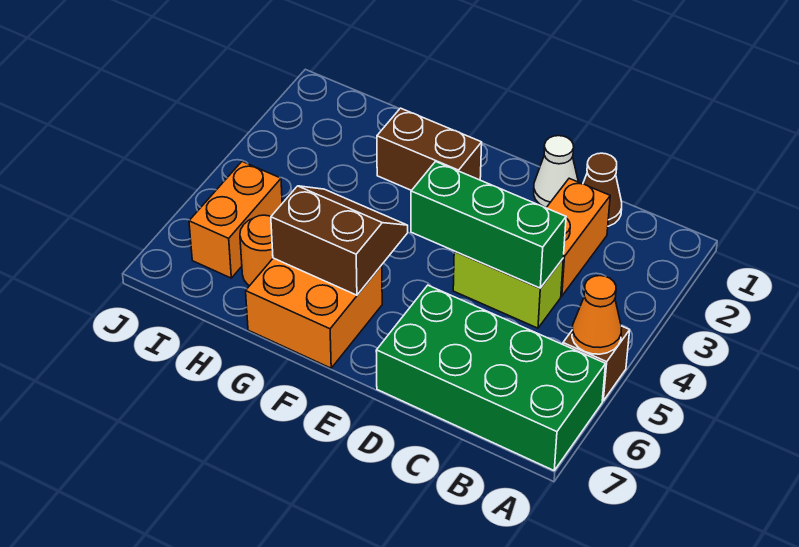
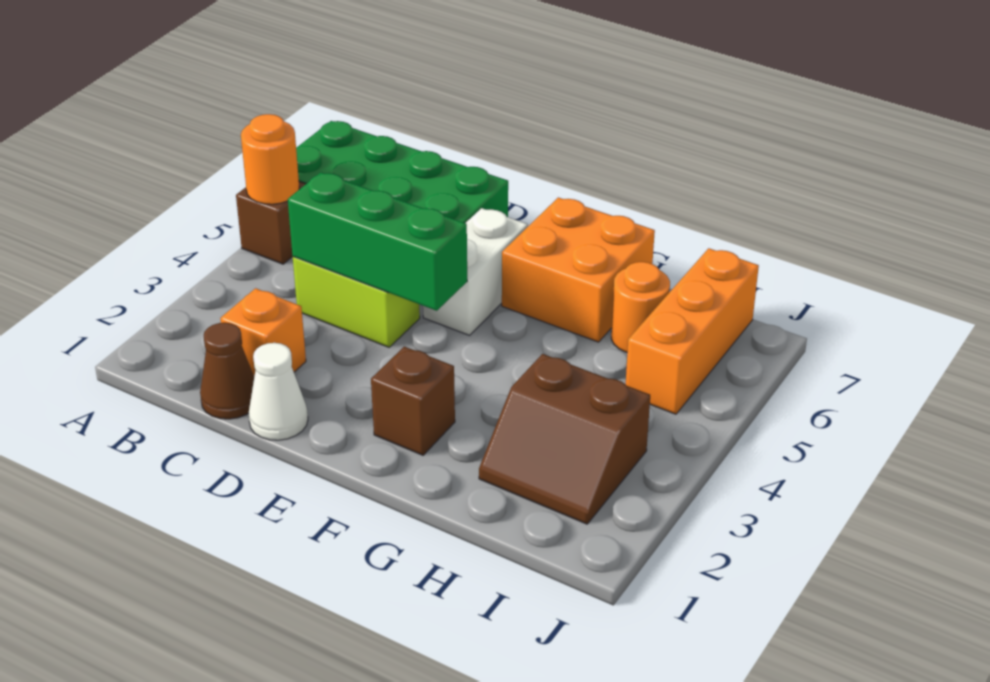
orange 1x1 cone [572,276,622,354] -> orange 1x1 round brick [241,114,299,204]
orange 1x2 brick [546,178,610,296] -> orange 1x1 brick [220,288,306,376]
none -> white 1x2 brick [423,208,528,335]
brown 1x2 brick [377,108,482,191] -> brown 1x1 brick [371,347,455,455]
brown 2x2 slope [271,186,408,295] -> brown 2x2 slope moved to [479,354,650,524]
orange 1x2 brick [189,162,282,278] -> orange 1x3 brick [626,248,759,414]

